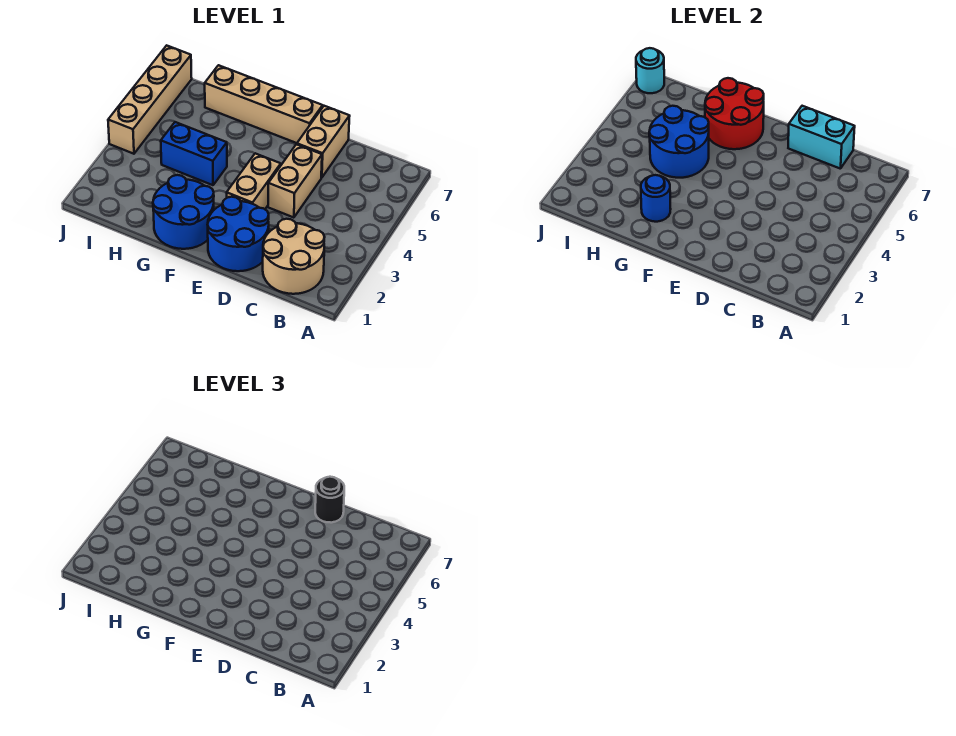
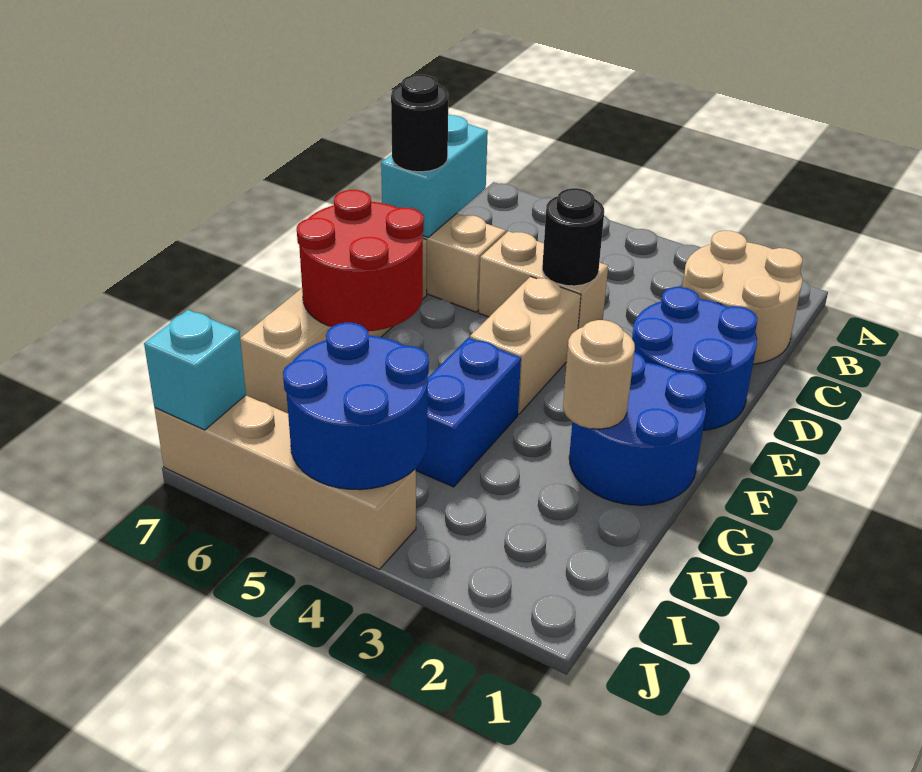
none -> black 1x1 round brick [542,188,604,286]
tan 1x2 brick [227,153,281,209] -> tan 1x2 brick turned to [470,277,581,414]
blue 1x1 round brick [641,175,671,222] -> tan 1x1 round brick [563,320,635,429]
blue 2x2 round brick [649,106,709,178] -> blue 2x2 round brick moved to [283,323,429,490]
cyan 1x1 round brick [636,48,664,93] -> cyan 1x1 brick [144,310,246,430]

